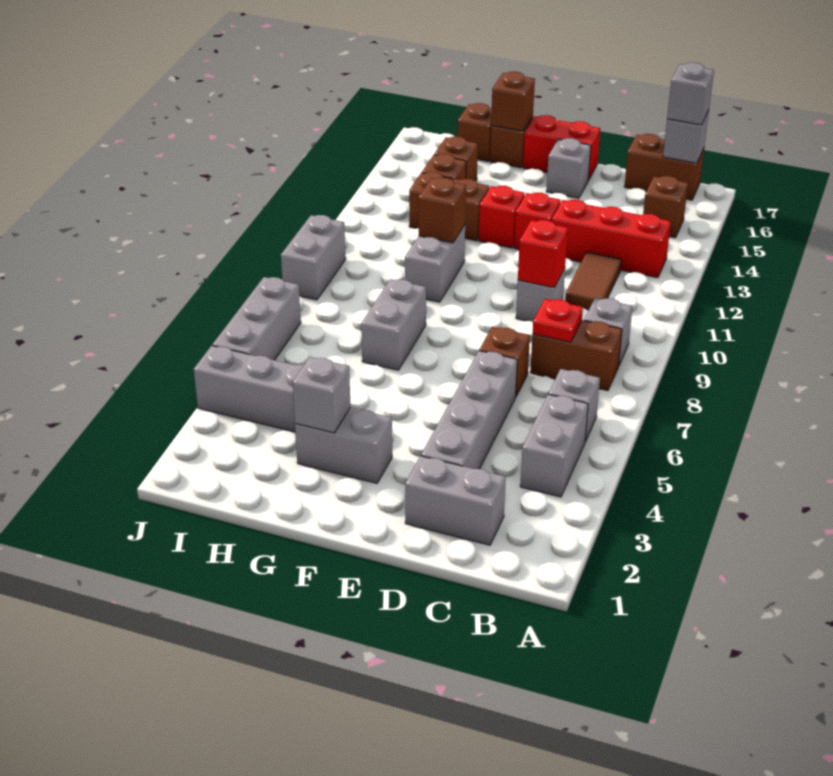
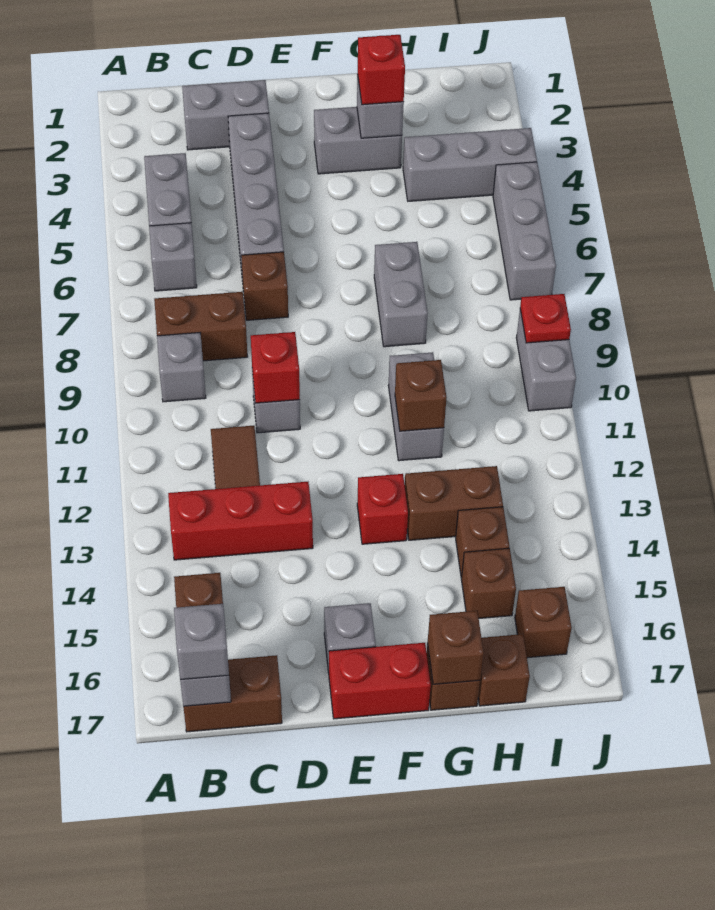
red 1x1 plate [533,299,583,342] -> red 1x1 plate moved to [520,294,571,343]
red 1x1 brick [514,193,561,249] -> red 1x1 brick moved to [358,35,405,105]
none -> brown 1x1 brick [515,587,572,658]

